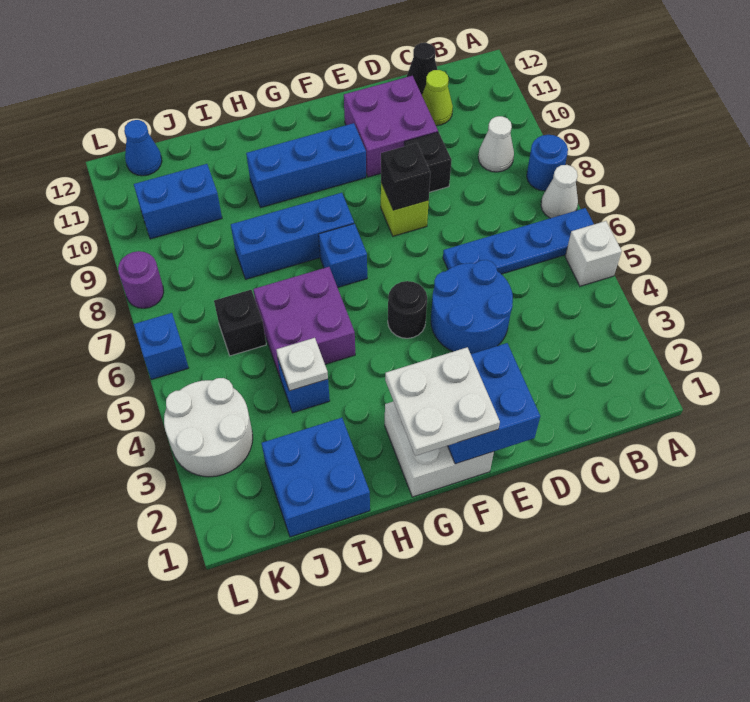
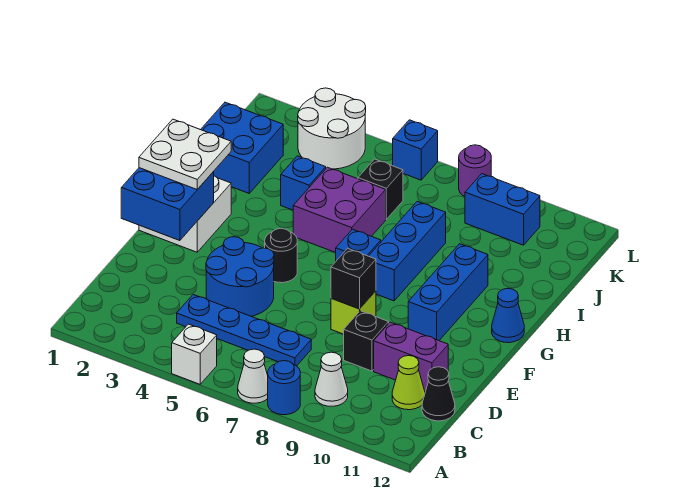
blue 1x4 plate [443,208,594,274] -> blue 1x4 plate turned to [177,295,311,366]
purple 2x2 brick [344,76,438,177] -> purple 1x2 brick [374,322,448,391]
white 1x1 plate [276,338,328,391] -> none
blue 1x2 brick [134,164,222,239] -> blue 1x2 brick turned to [465,174,540,245]
blue 1x1 cone [124,120,162,176] -> blue 1x1 cone moved to [492,289,524,343]

